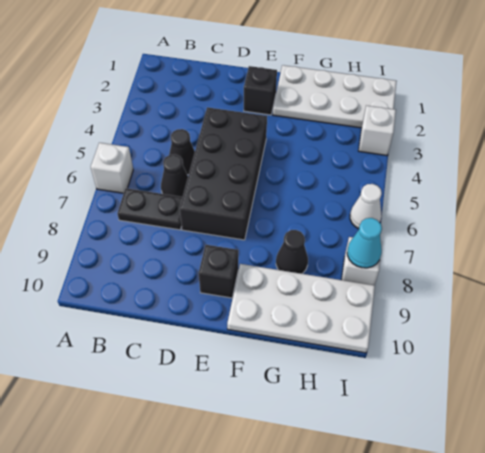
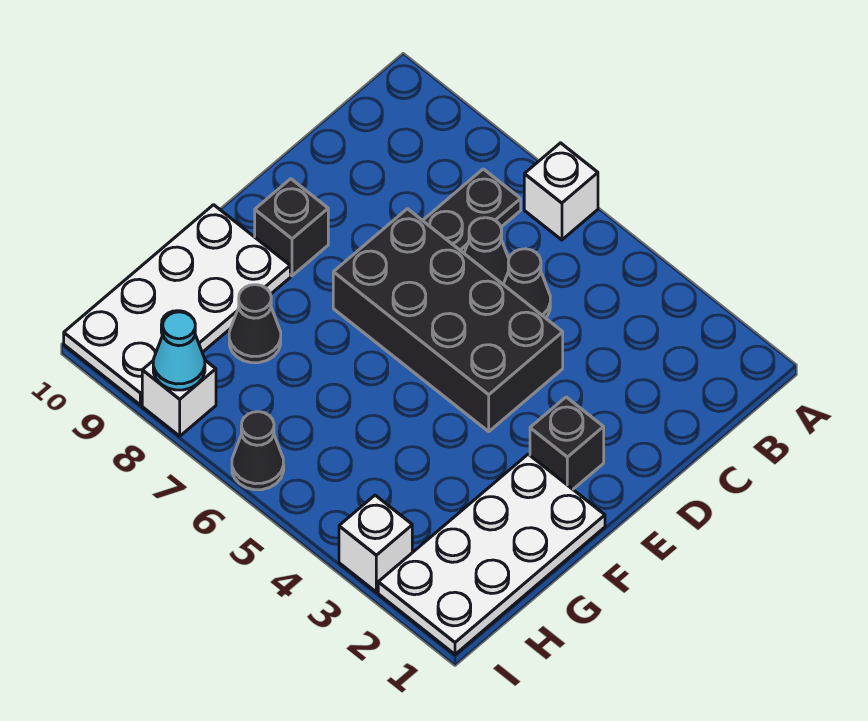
white 1x1 cone [350,184,382,229] -> black 1x1 cone [232,412,284,490]

